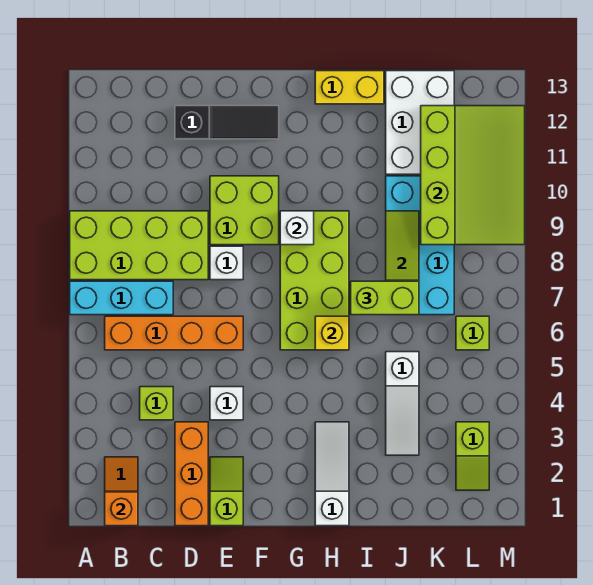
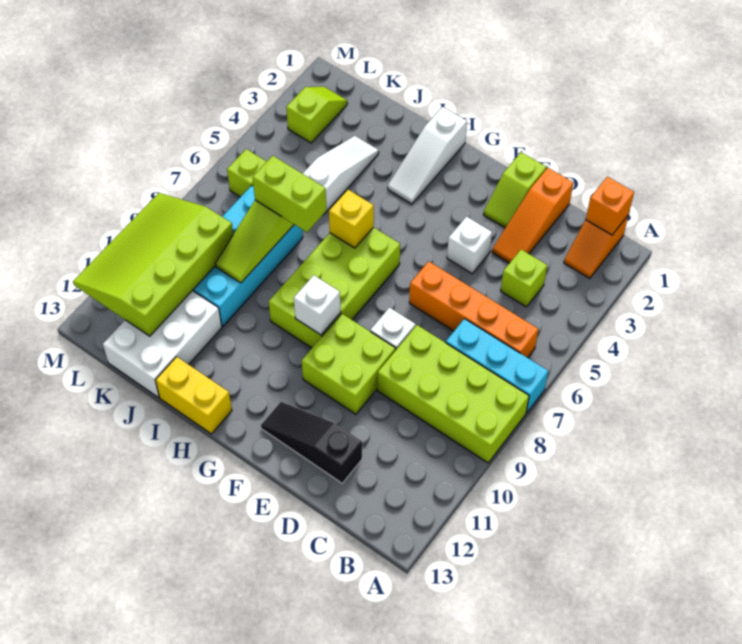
orange 1x3 brick [175,422,208,526] -> orange 1x3 slope [492,168,573,263]

